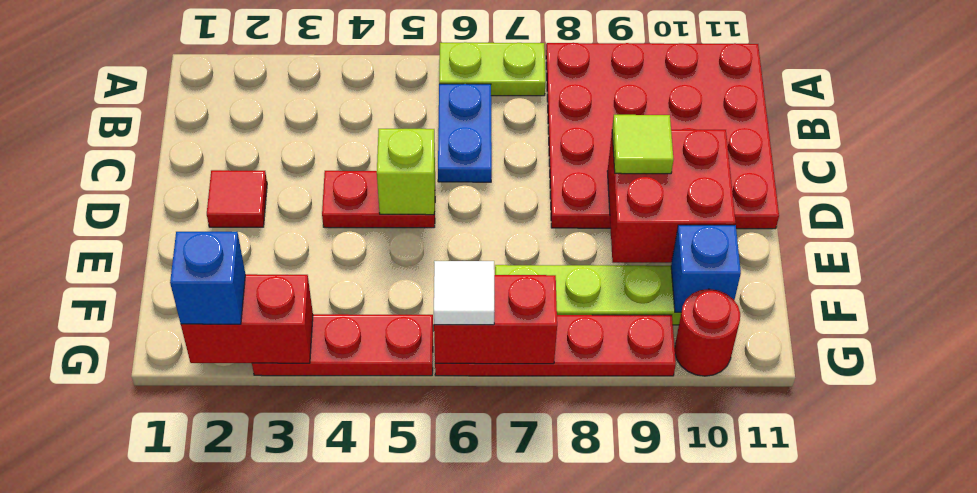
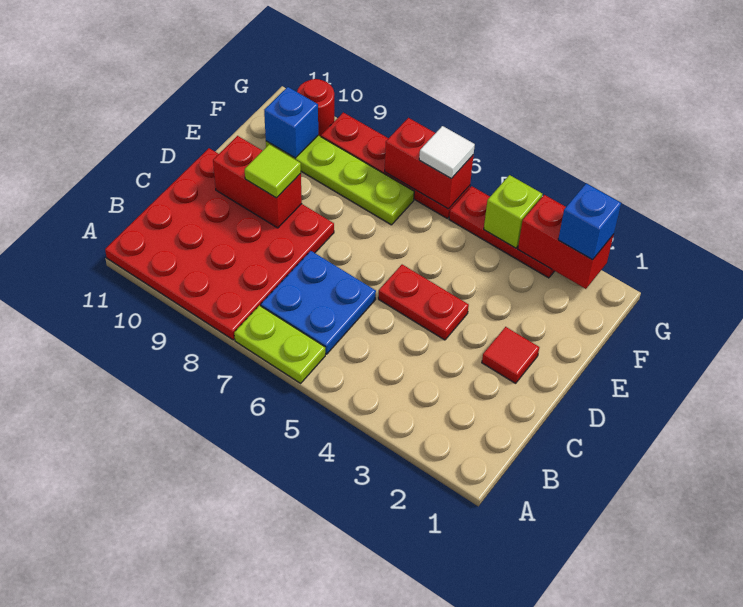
blue 1x2 plate [438,84,492,182] -> blue 2x2 plate [261,251,376,354]
lime 1x1 brick [377,129,435,215] -> lime 1x1 brick moved to [484,175,542,248]
red 2x2 brick [607,130,736,263] -> red 1x2 brick [213,136,302,228]

